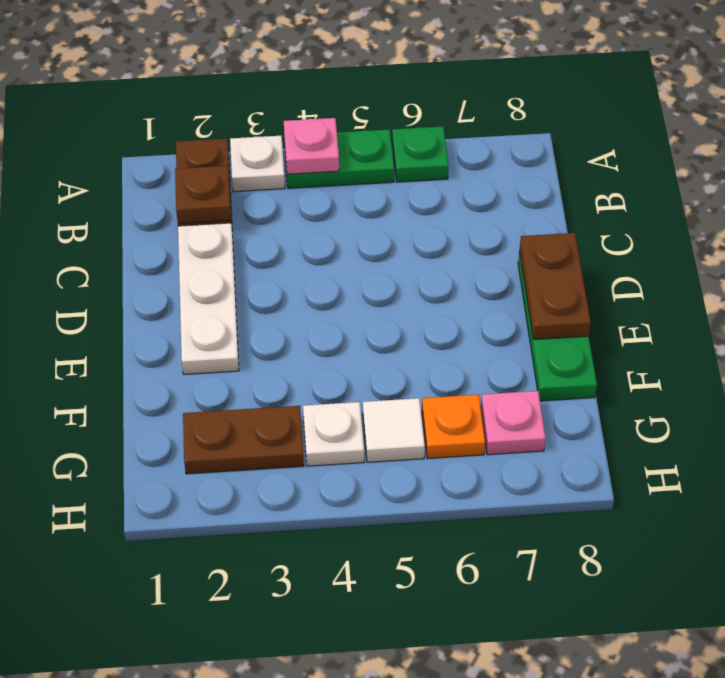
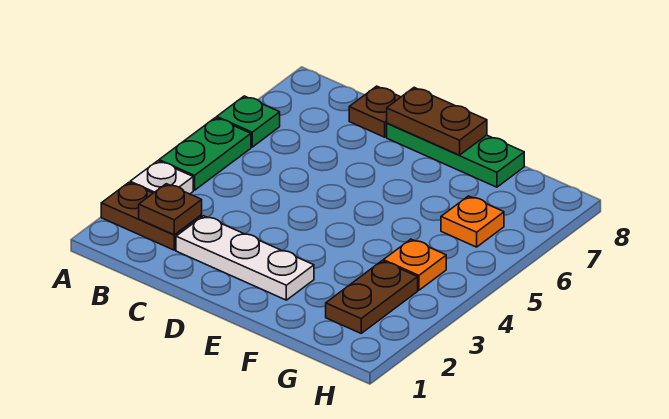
pink 1x1 plate [284,118,339,174] -> none
none -> brown 1x1 plate [349,86,400,137]
white 1x1 plate [303,402,364,466] -> orange 1x1 plate [383,239,446,290]
white 1x1 tile [363,398,425,462] -> none
pink 1x1 plate [481,391,546,455] -> none

